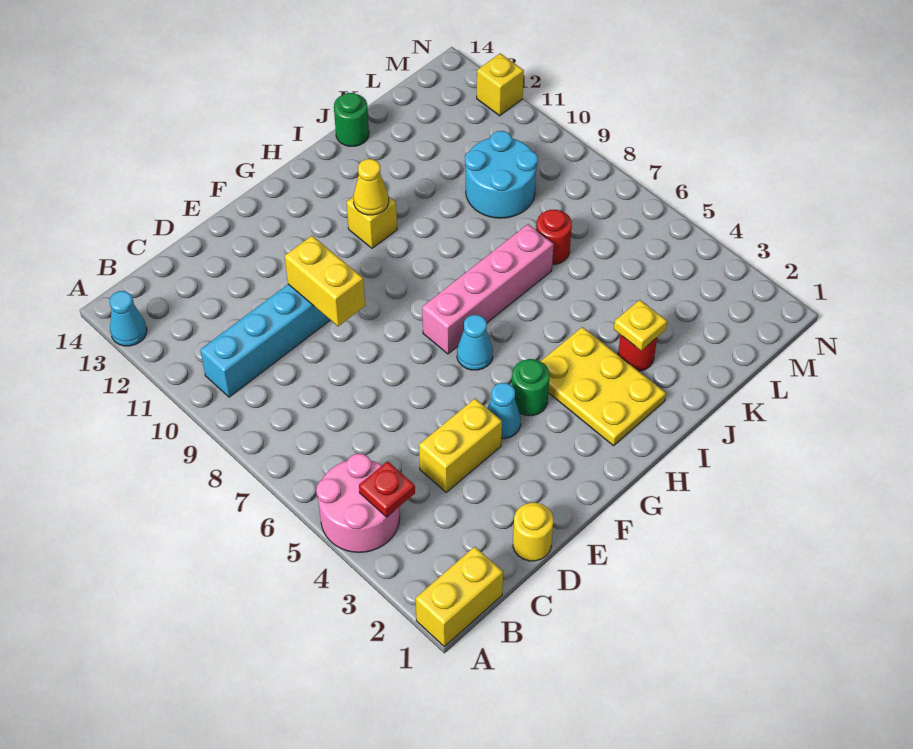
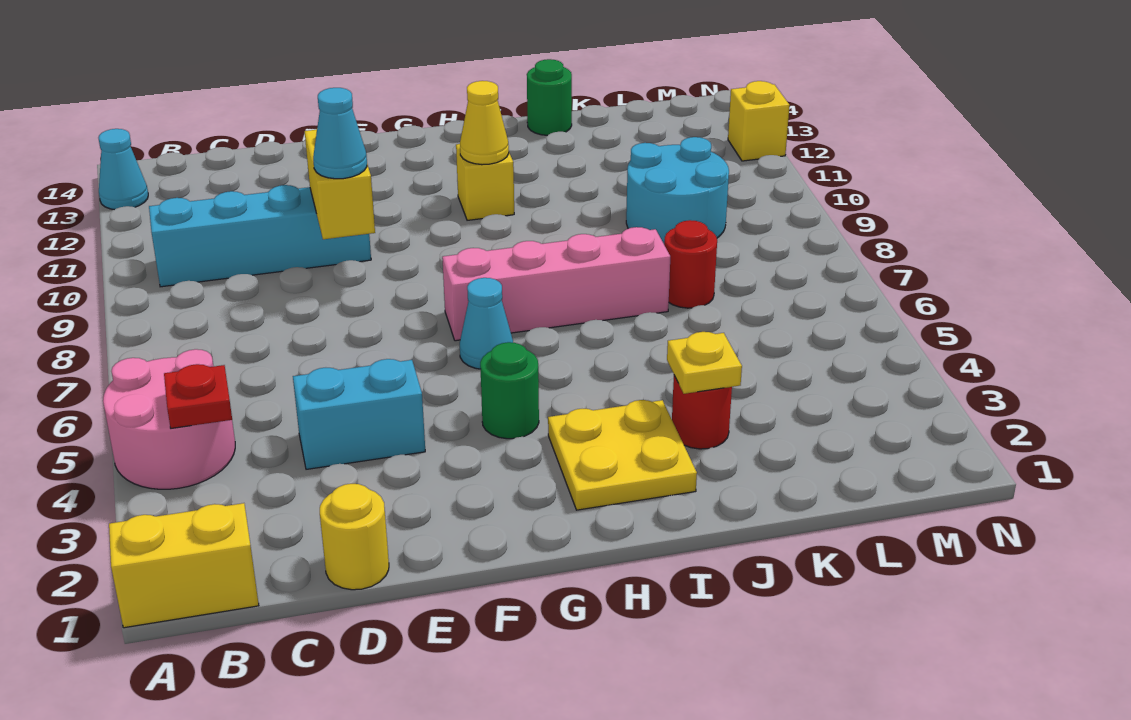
yellow 1x2 brick [419,399,502,492] -> cyan 1x2 brick [293,359,425,469]
cyan 1x1 cone [487,383,521,439] -> cyan 1x1 cone moved to [313,88,367,179]
yellow 2x3 plate [541,327,666,446] -> yellow 2x2 plate [548,400,697,510]

